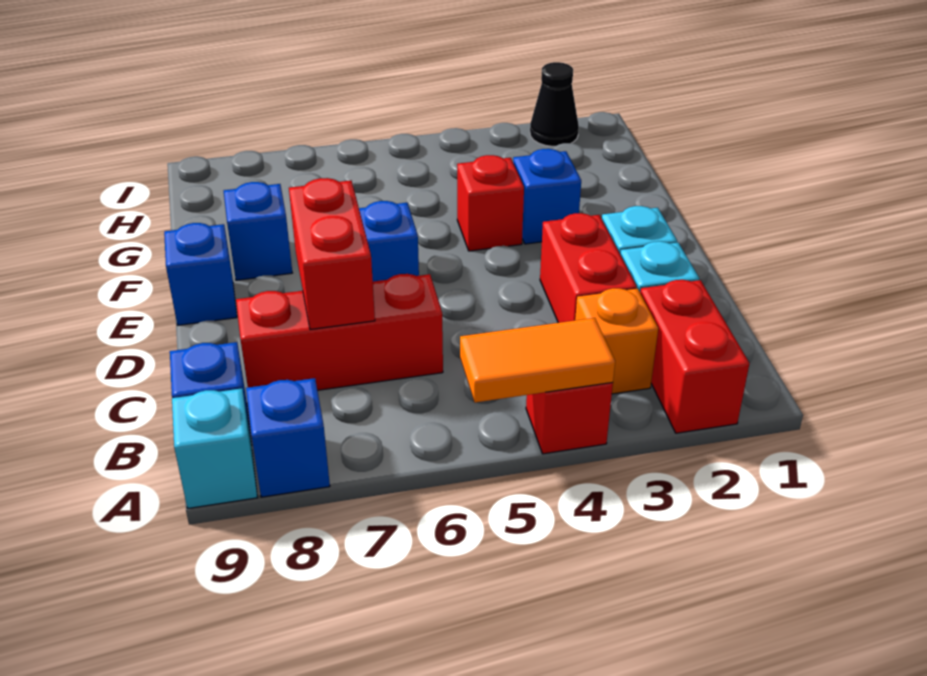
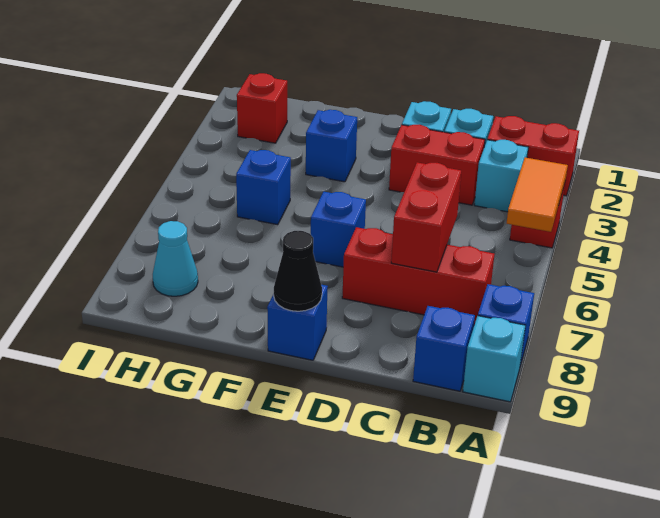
orange 1x1 brick [575,288,658,394] -> cyan 1x1 brick [474,140,528,212]
red 1x3 brick [236,274,443,390] -> red 1x3 brick turned to [342,227,494,325]
red 1x2 brick [289,178,375,330] -> red 1x2 brick turned to [391,162,461,272]
red 1x1 brick [457,155,524,251] -> red 1x1 brick moved to [237,73,287,143]
blue 1x1 brick [224,182,292,280] -> blue 1x1 brick moved to [236,150,291,225]
none -> cyan 1x1 cone [153,221,198,296]
black 1x1 cone [530,62,579,146] -> black 1x1 cone moved to [274,231,322,311]

